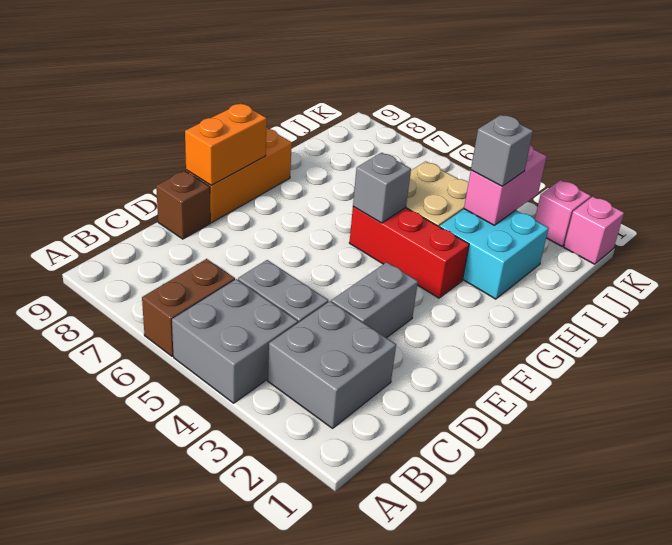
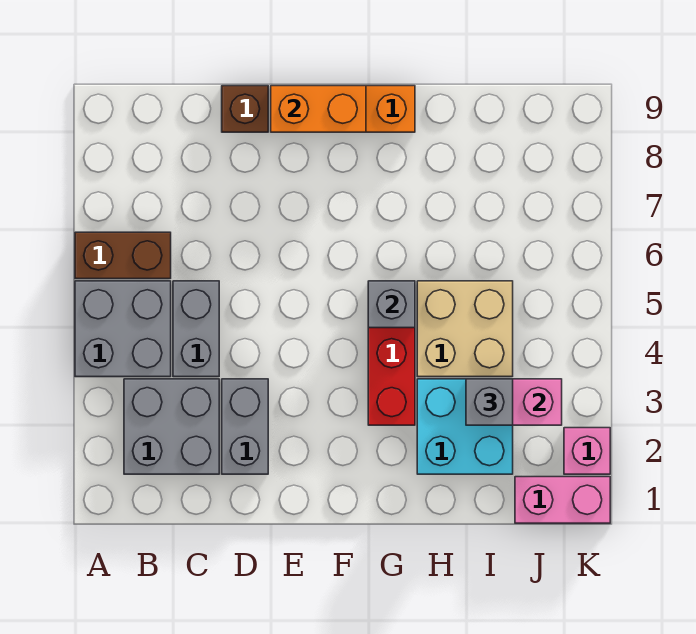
grey 1x2 brick [331,262,418,338] -> grey 1x2 brick turned to [222,379,268,474]
pink 1x1 brick [564,196,624,264] -> pink 1x2 brick [515,477,610,523]

